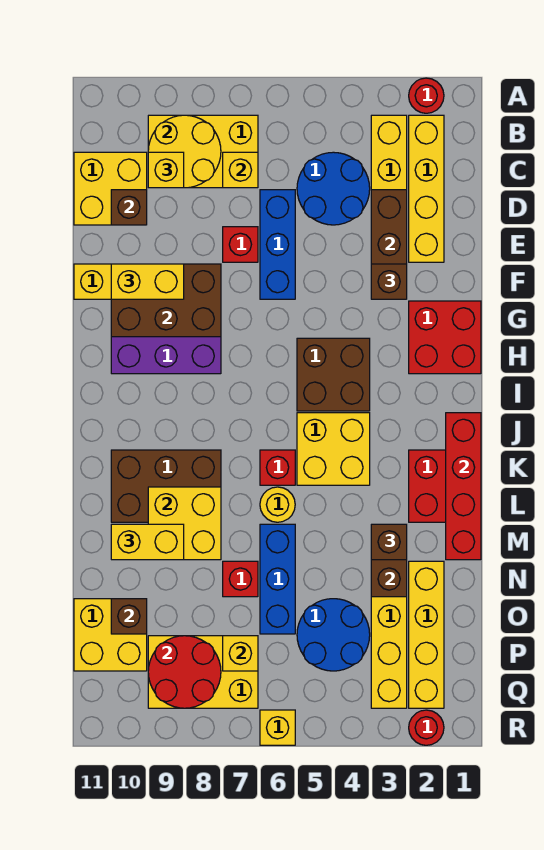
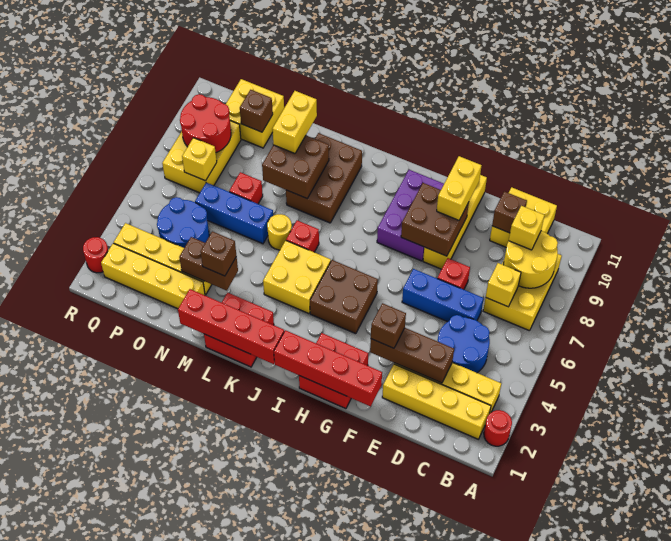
none -> red 1x4 brick [274,330,382,406]
brown 2x3 brick [111,264,221,337] -> brown 2x2 brick [401,183,469,256]
yellow 2x2 brick [148,487,221,560] -> brown 2x2 brick [262,136,329,198]
yellow 1x1 brick [260,710,295,745] -> none

